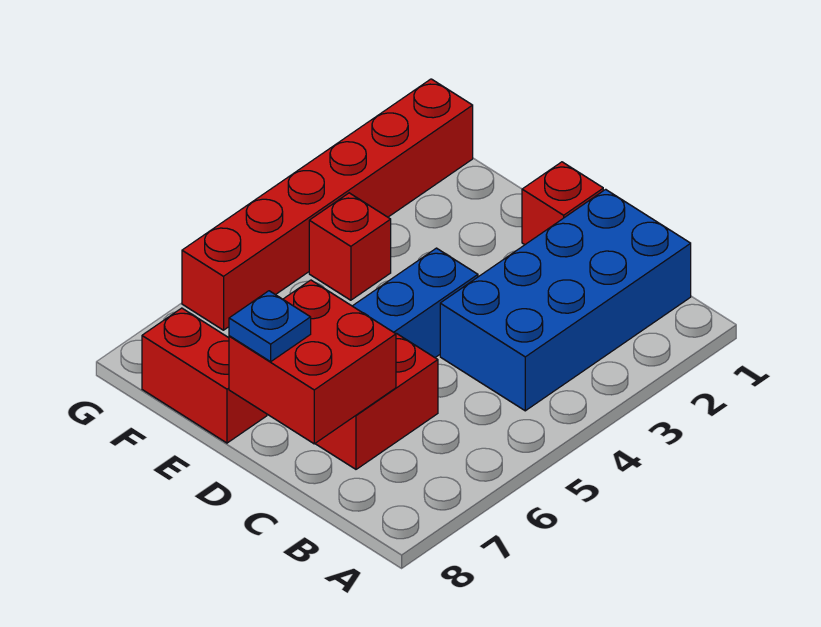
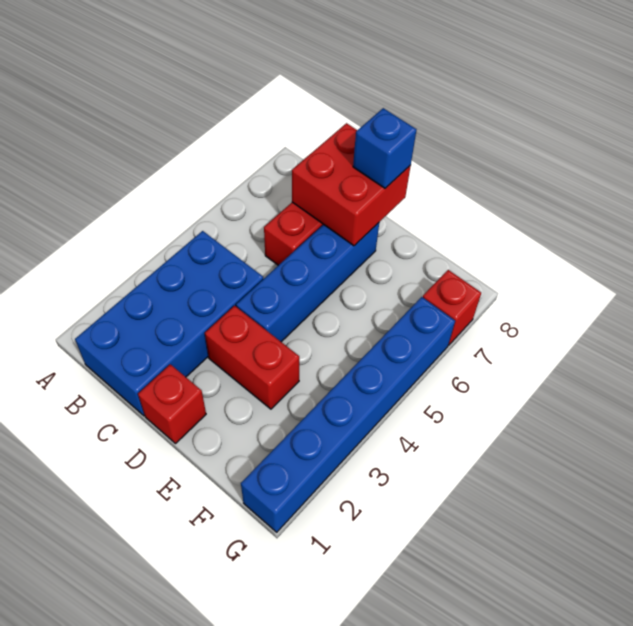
blue 1x1 plate [229,291,311,362] -> blue 1x1 brick [353,108,416,188]
red 1x2 brick [142,308,267,443] -> red 1x2 brick moved to [205,306,299,409]
red 1x1 brick [309,193,391,300] -> red 1x1 brick moved to [423,270,481,345]
red 1x6 brick [182,79,473,330] -> blue 1x6 brick [241,297,455,532]

